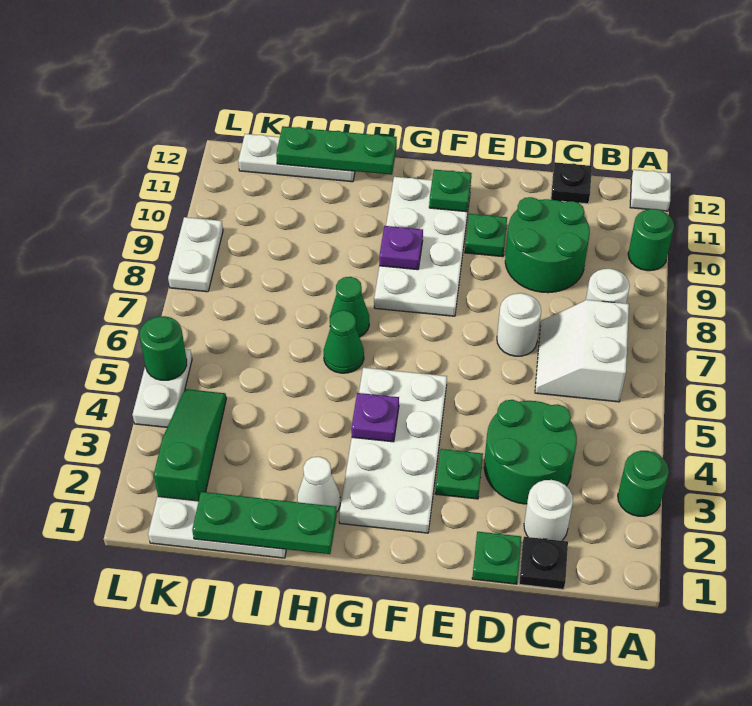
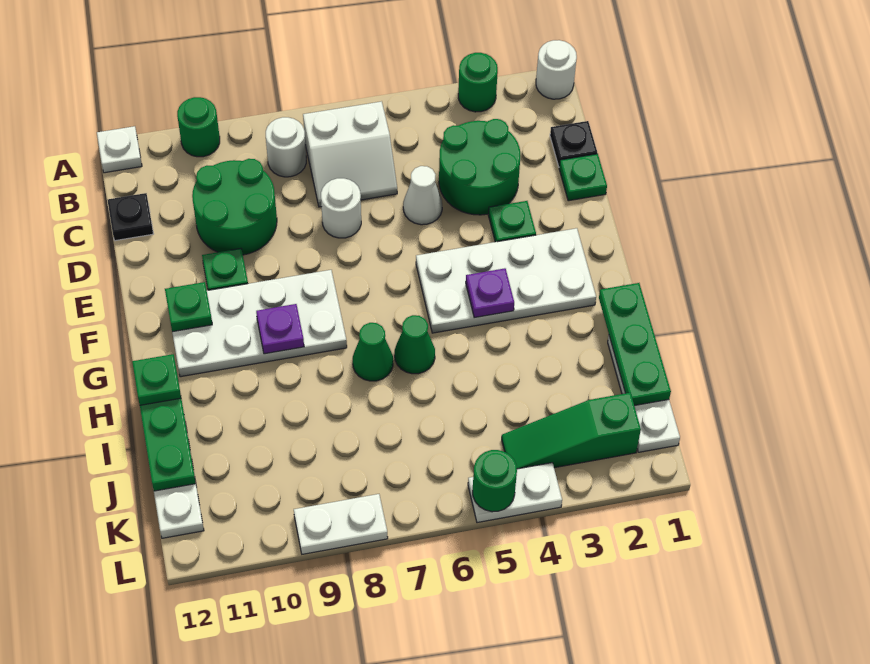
white 1x1 round brick [524,480,573,541] -> white 1x1 round brick moved to [536,40,577,99]
white 1x1 cone [297,457,340,512] -> white 1x1 cone moved to [403,166,442,225]
none -> green 1x1 plate [132,354,181,405]

